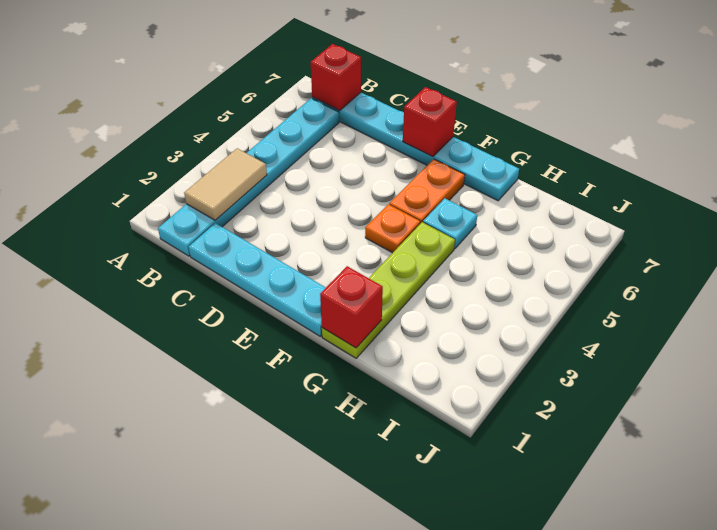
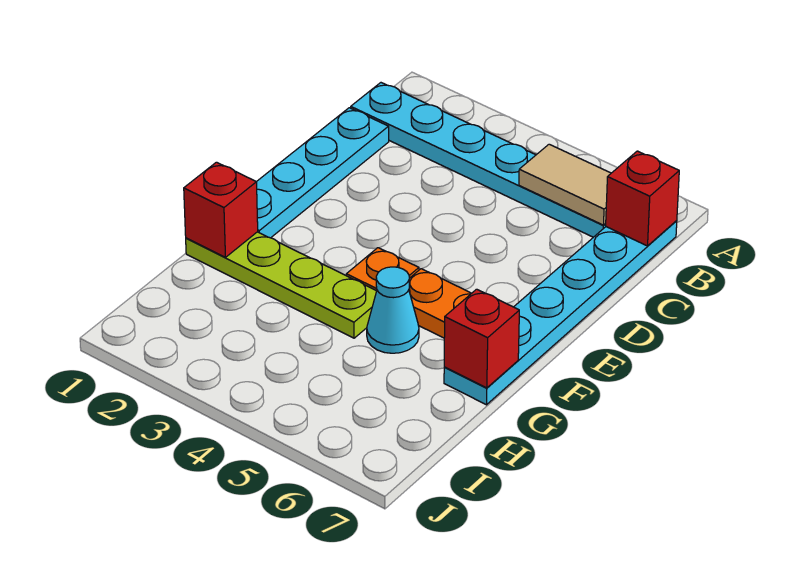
tan 1x2 tile [184,148,267,220] -> tan 1x2 tile moved to [519,144,611,225]
red 1x1 brick [403,87,457,157] -> red 1x1 brick moved to [444,289,519,388]
cyan 1x1 plate [423,198,477,249] -> cyan 1x1 cone [367,267,419,353]

